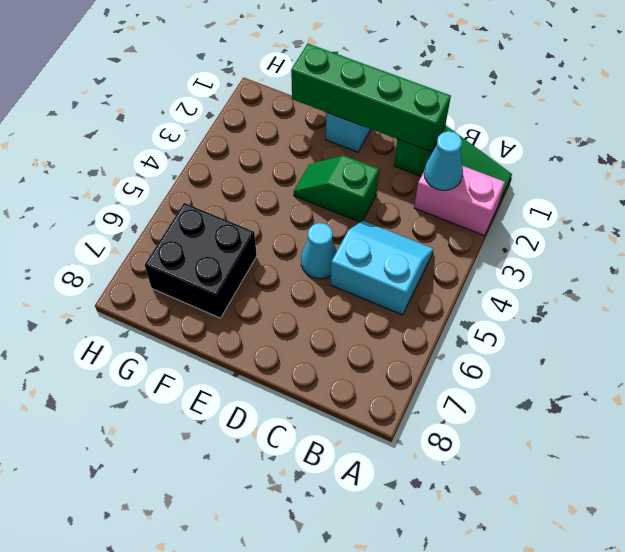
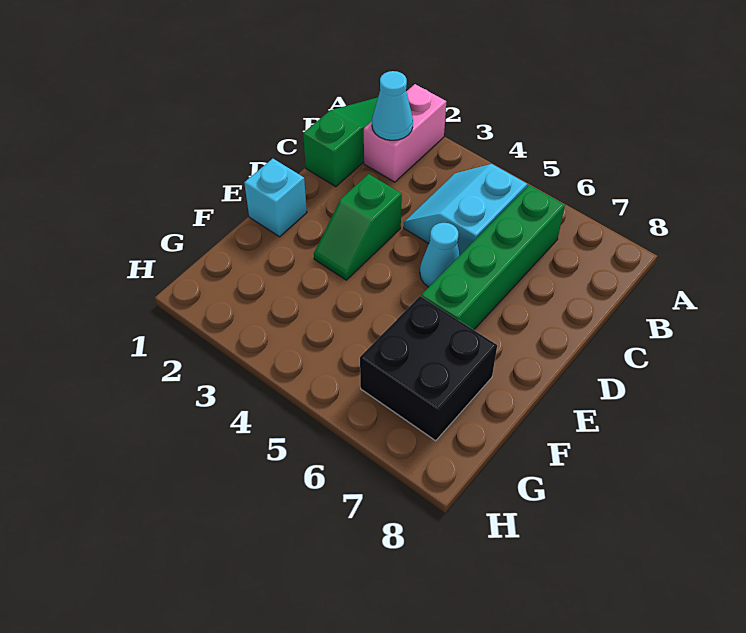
green 1x4 brick [291,44,451,152] -> green 1x4 brick moved to [421,185,565,330]

